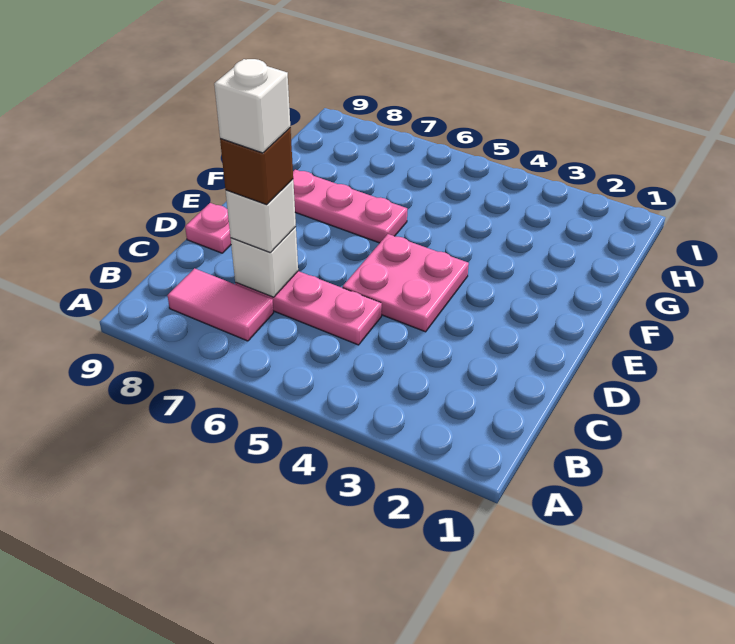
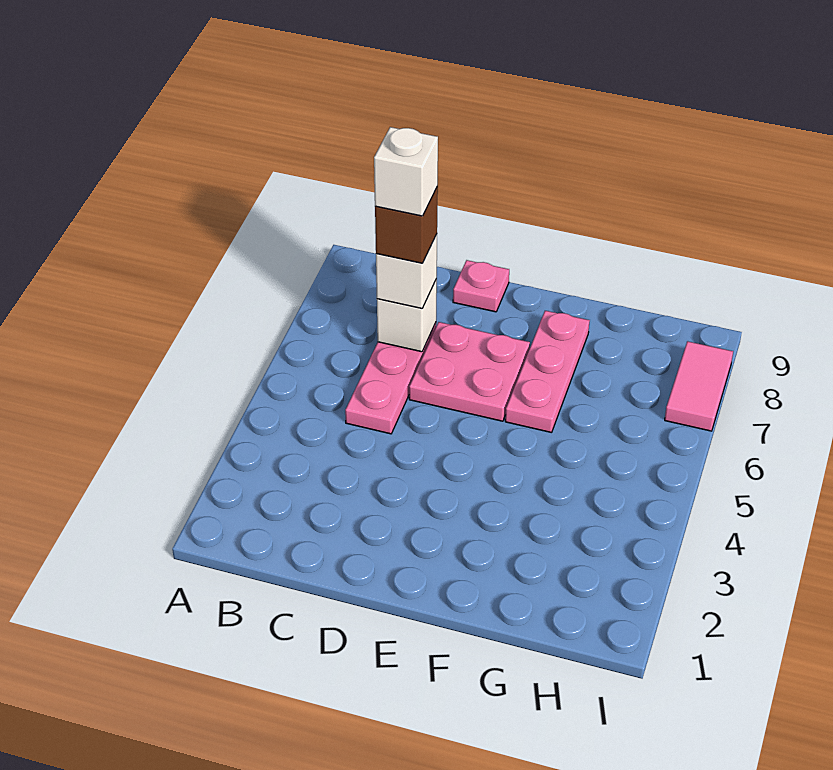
pink 1x2 tile [167,268,274,341] -> pink 1x2 tile moved to [665,341,733,431]
pink 2x2 plate [343,234,469,332] -> pink 2x2 plate moved to [409,322,530,421]

